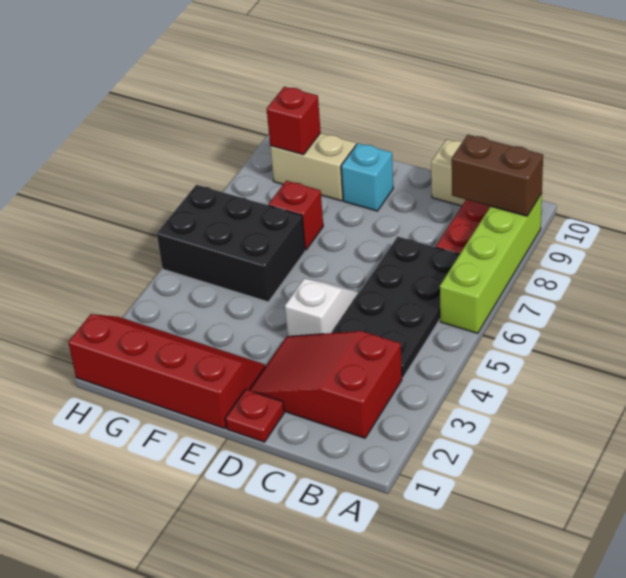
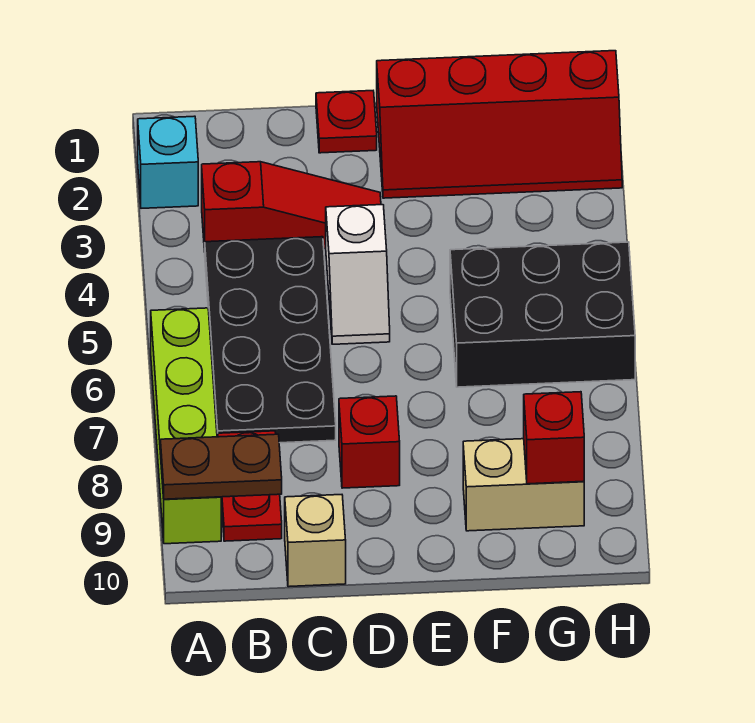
brown 1x2 brick [452,135,543,216] -> brown 1x2 plate [160,434,282,499]
red 2x3 slope [250,331,402,438] -> red 1x3 slope [202,162,381,252]
cyan 1x1 brick [341,143,393,211] -> cyan 1x1 brick moved to [138,116,198,208]
red 1x1 brick [268,181,323,250] -> red 1x1 brick moved to [339,396,400,488]

